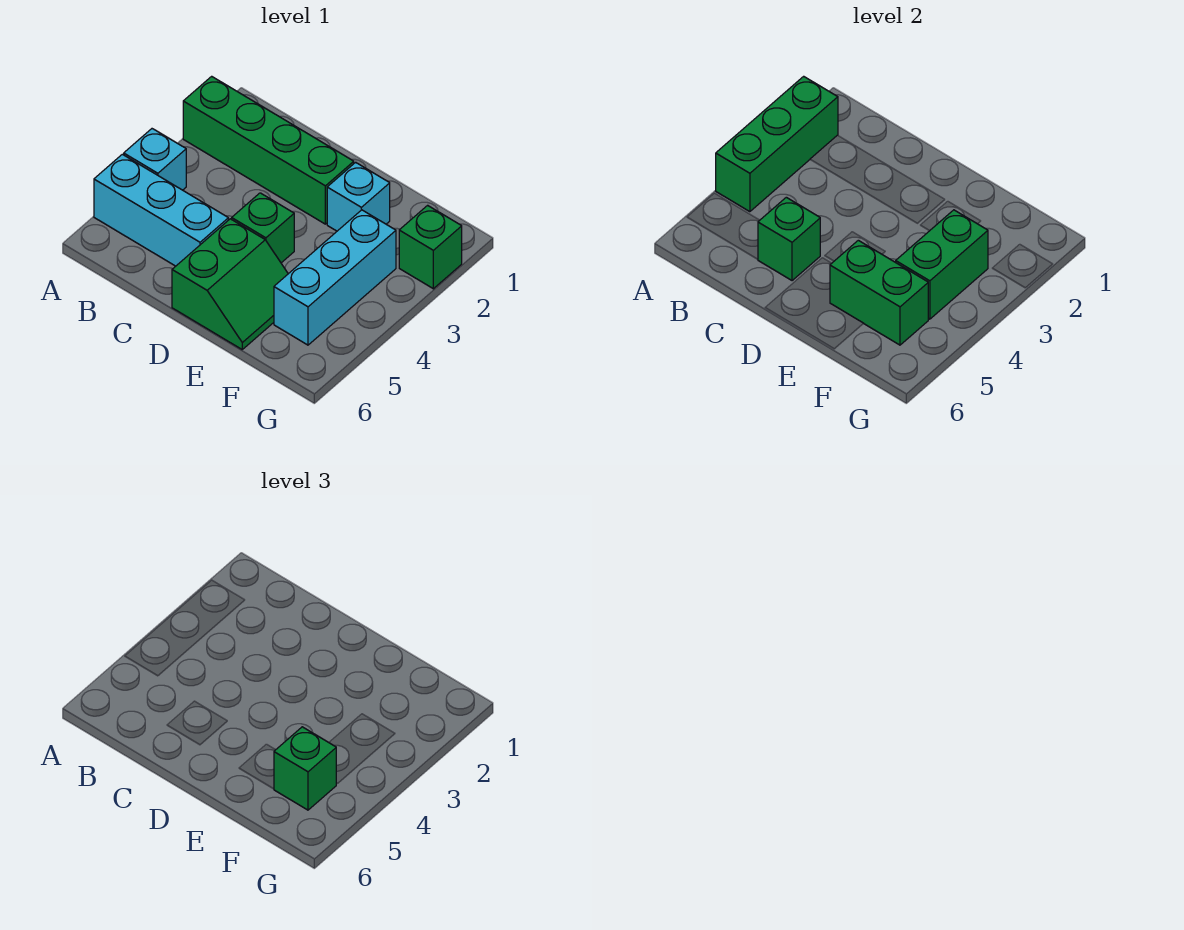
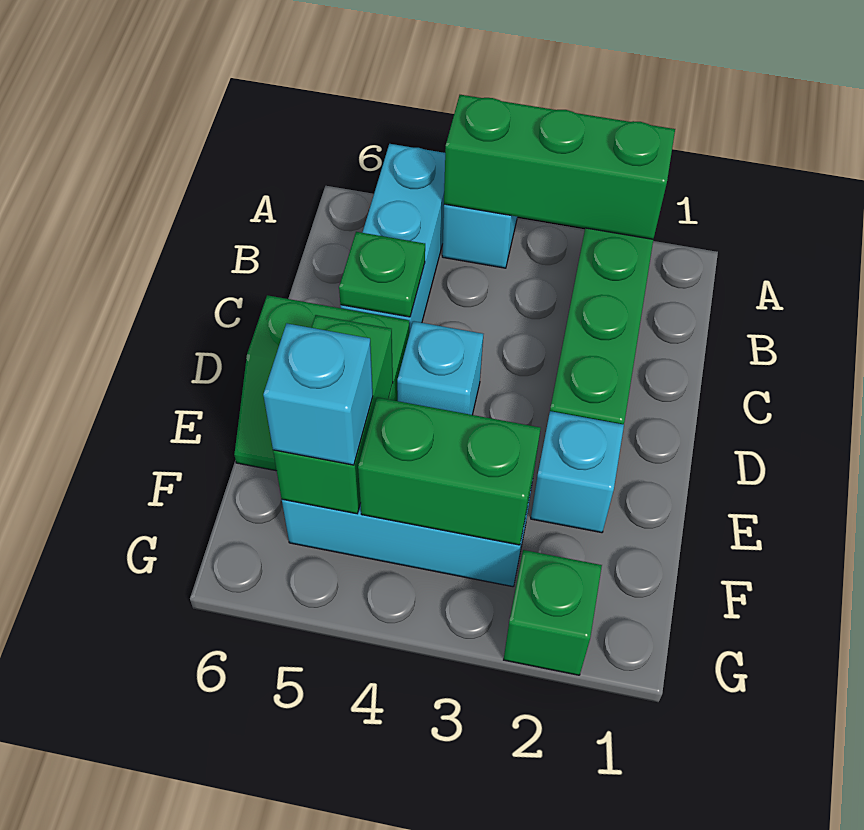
green 1x1 brick [758,197,820,281] -> green 1x1 plate [339,232,425,317]
green 1x1 brick [232,193,294,263] -> cyan 1x1 brick [397,321,483,415]
green 1x1 brick [274,727,336,810] -> cyan 1x1 brick [263,323,373,465]

